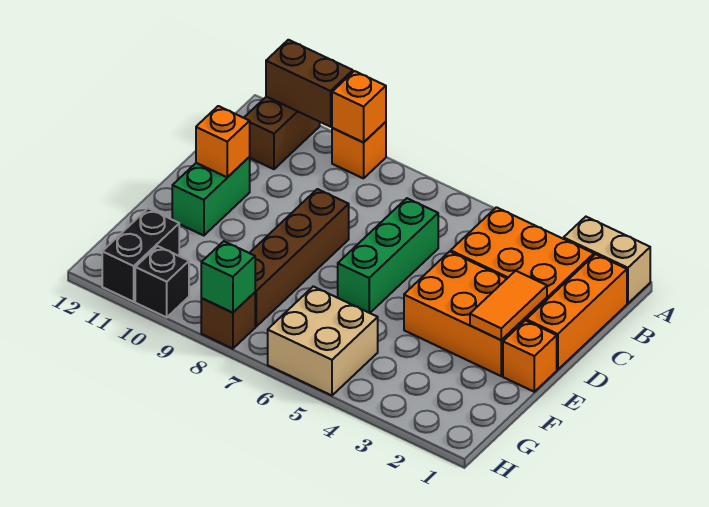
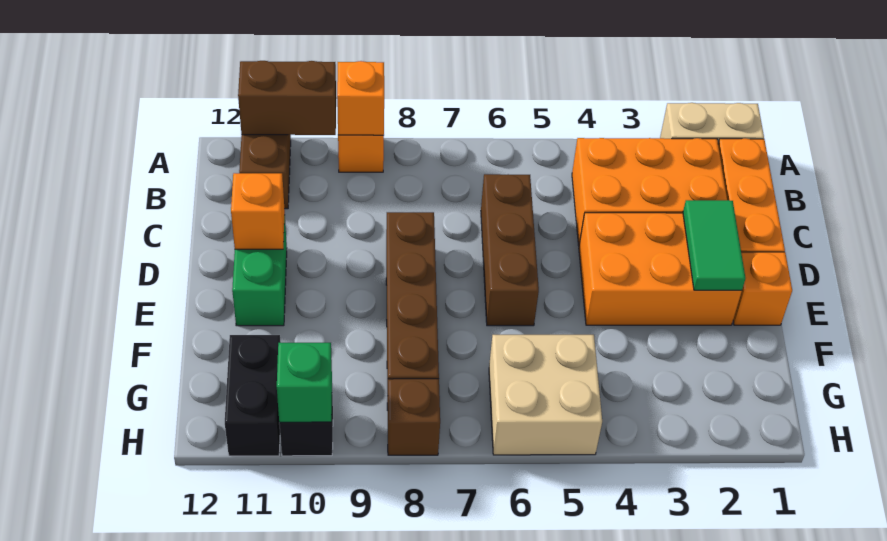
green 1x3 brick [338,198,438,313] -> brown 1x3 brick [481,174,539,326]
orange 1x2 tile [470,271,547,340] -> green 1x2 tile [683,200,745,290]
green 1x1 brick [201,241,255,313] -> green 1x1 brick moved to [277,343,332,422]

